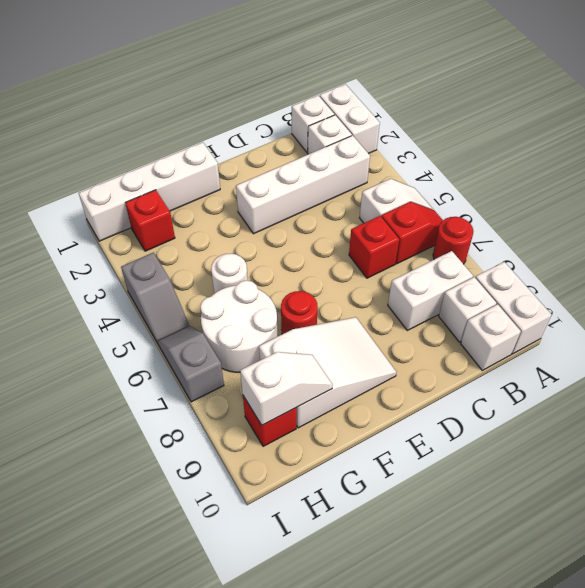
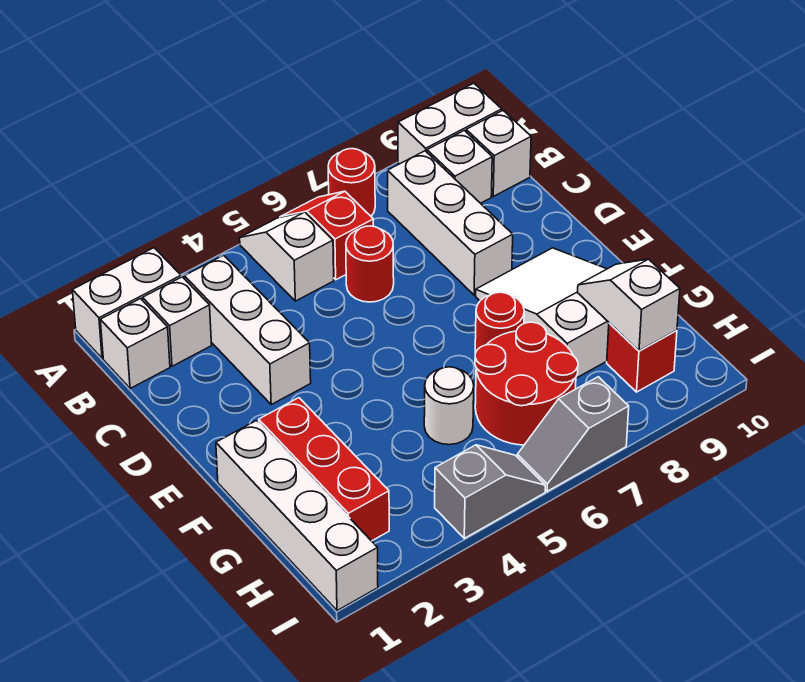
white 1x4 brick [236,135,370,234] -> white 1x3 brick [184,255,311,404]
white 1x2 brick [388,251,473,330] -> white 1x3 brick [388,151,513,295]
red 1x1 brick [349,216,399,278] -> red 1x1 round brick [346,226,394,302]
white 2x2 round brick [200,280,278,372] -> red 2x2 round brick [475,322,578,445]
red 1x1 brick [125,190,175,251] -> red 1x3 brick [259,398,389,541]

